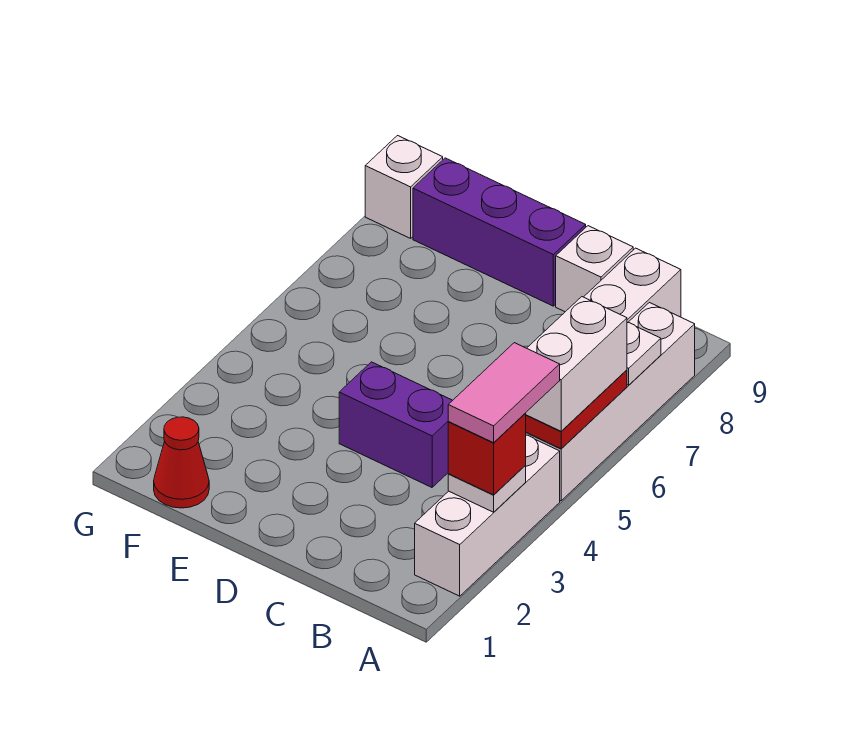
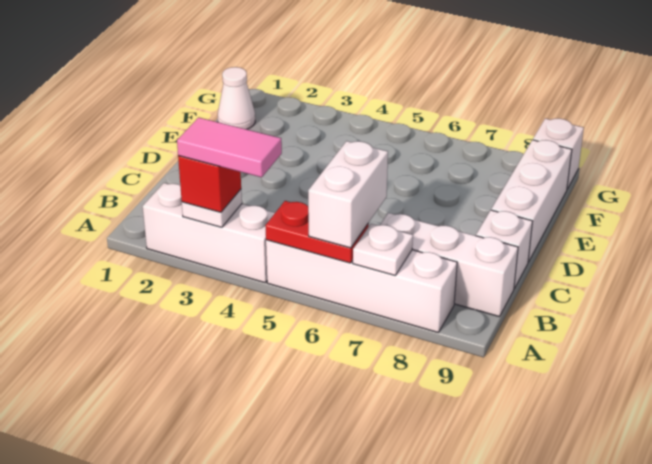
white 1x2 brick [526,297,627,431] -> white 1x2 brick turned to [308,141,388,248]
purple 1x2 brick [339,362,453,487] -> none
purple 1x3 brick [413,158,586,306] -> white 1x3 brick [491,140,572,262]
red 1x1 cone [154,417,209,508] -> white 1x1 cone [218,67,255,129]

